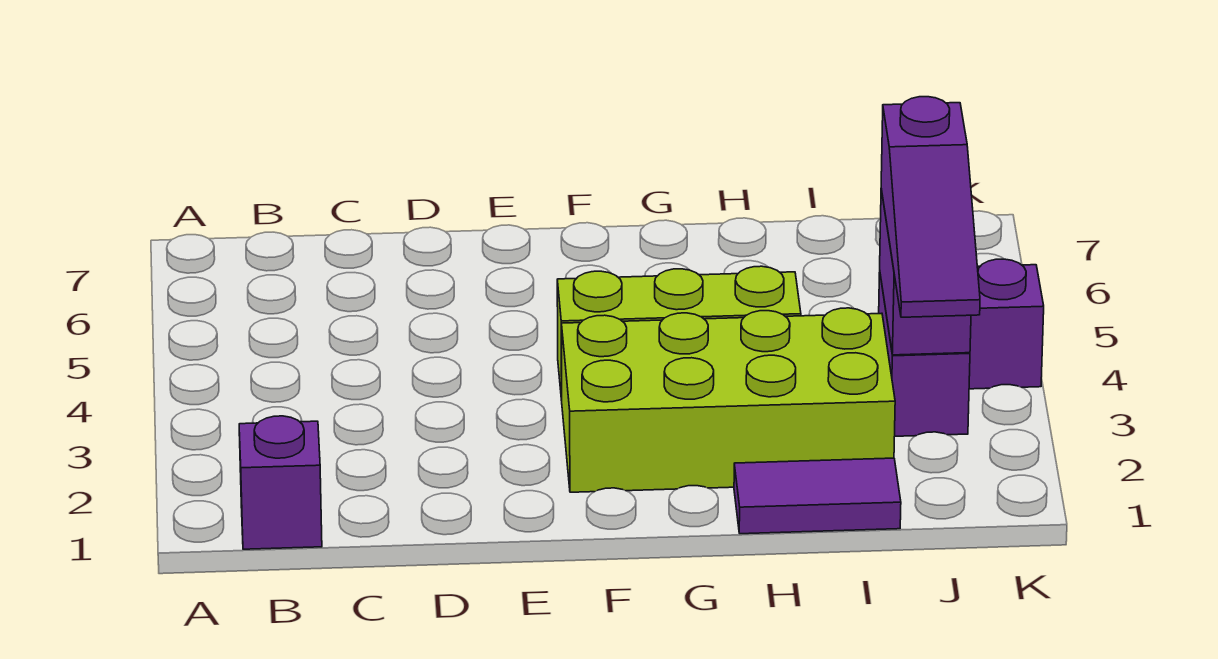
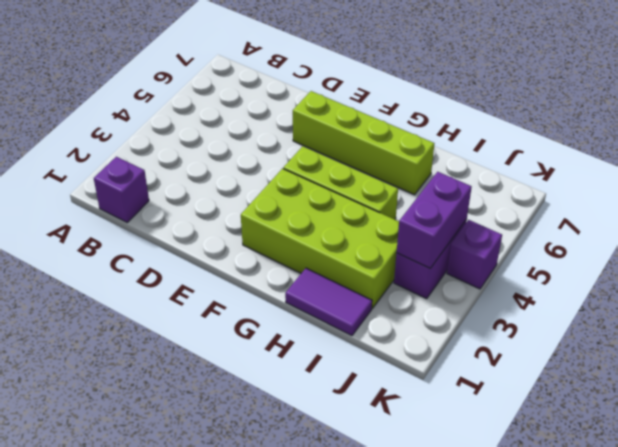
none -> lime 1x4 brick [293,91,434,195]
purple 1x3 slope [881,97,980,317] -> none

